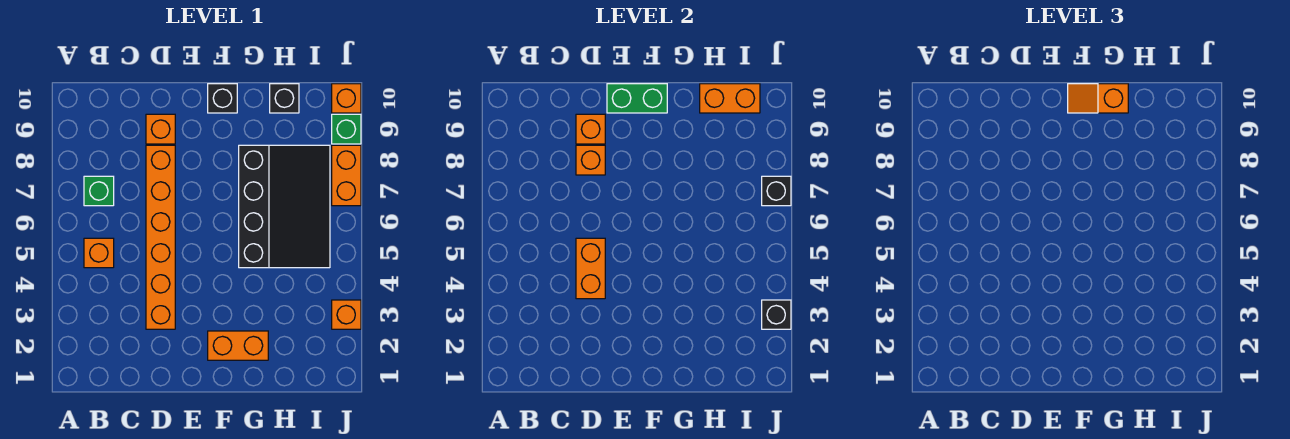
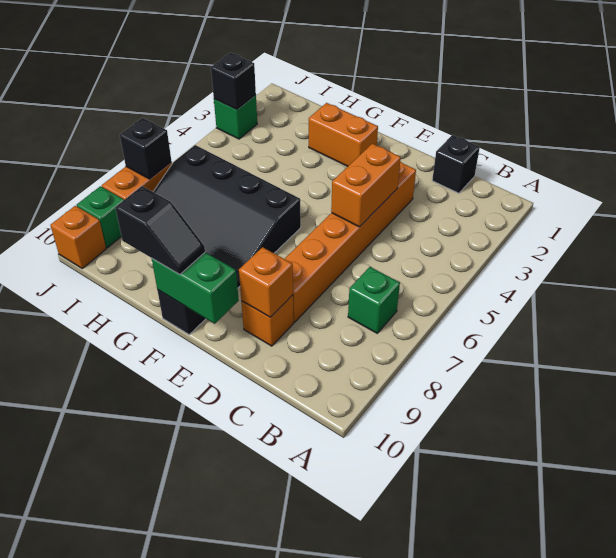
orange 1x1 brick [84,238,114,268] -> none
orange 1x1 brick [576,145,605,175] -> none
orange 1x2 slope [1068,84,1128,113] -> black 1x2 slope [115,186,205,275]
black 3x4 slope [239,145,330,268] -> black 3x4 slope turned to [153,145,301,288]
black 1x1 brick [270,84,299,113] -> black 1x1 brick moved to [432,135,480,193]
orange 1x2 brick [700,84,760,113] -> none
orange 1x1 brick [332,300,361,329] -> green 1x1 brick [214,95,257,139]

